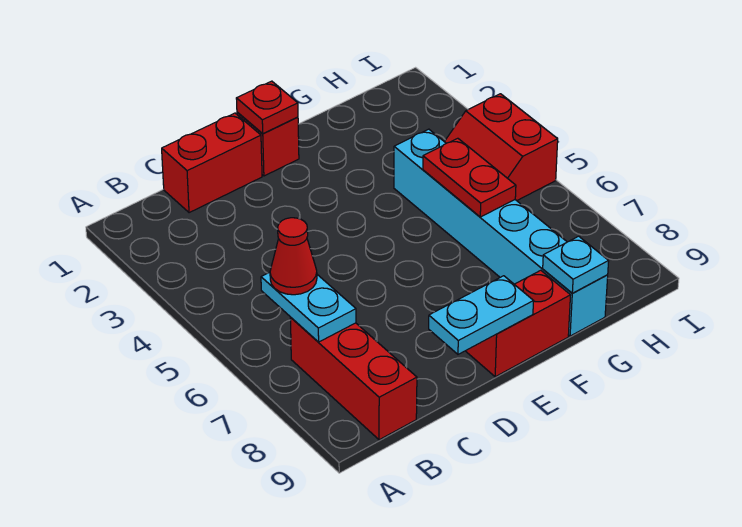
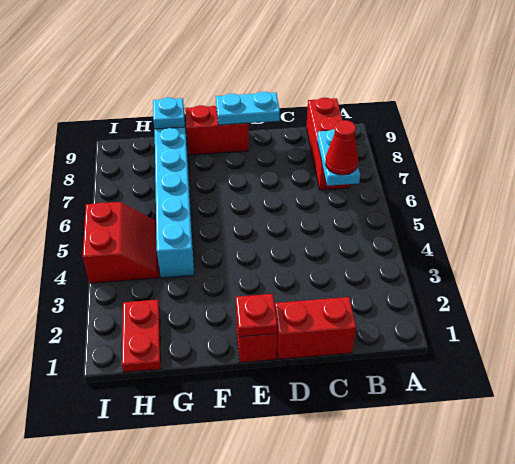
red 1x2 plate [423,138,516,217] -> red 1x2 plate moved to [122,300,161,372]

